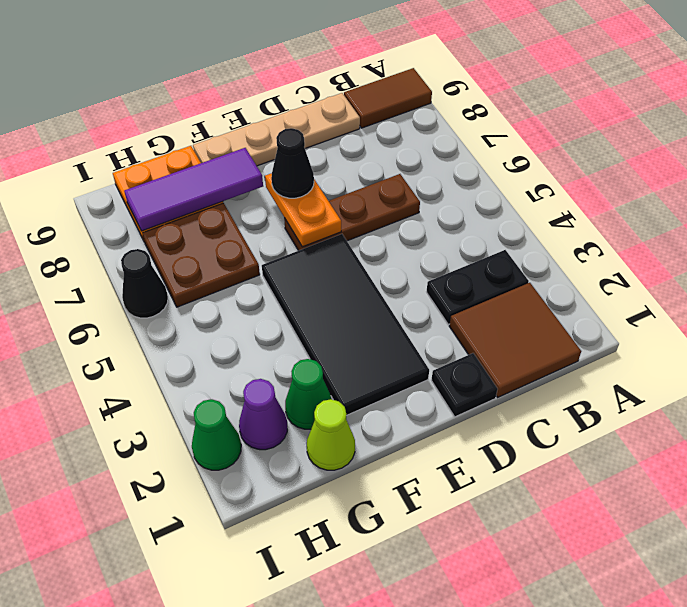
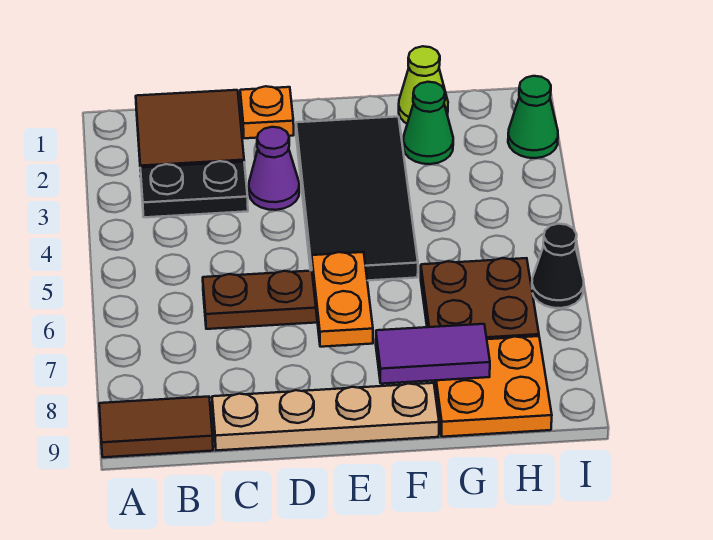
black 1x1 plate [431,353,498,417] -> orange 1x1 plate [240,86,294,138]
black 1x1 cone [271,128,314,198] -> none
purple 1x3 tile [124,148,263,231] -> purple 1x2 tile [376,324,490,384]
purple 1x1 cone [239,379,287,450] -> purple 1x1 cone moved to [249,127,299,210]

